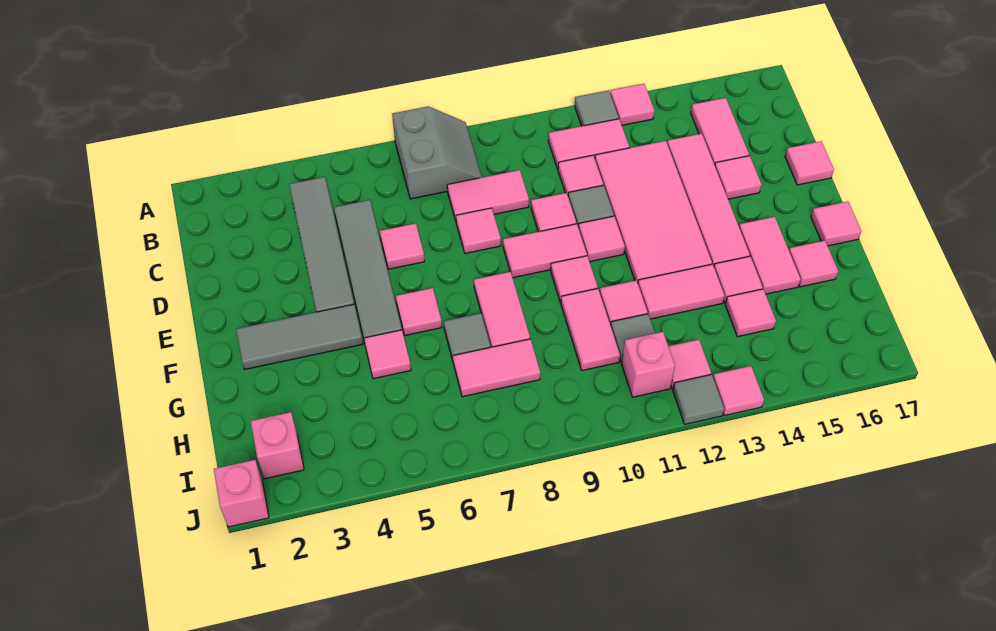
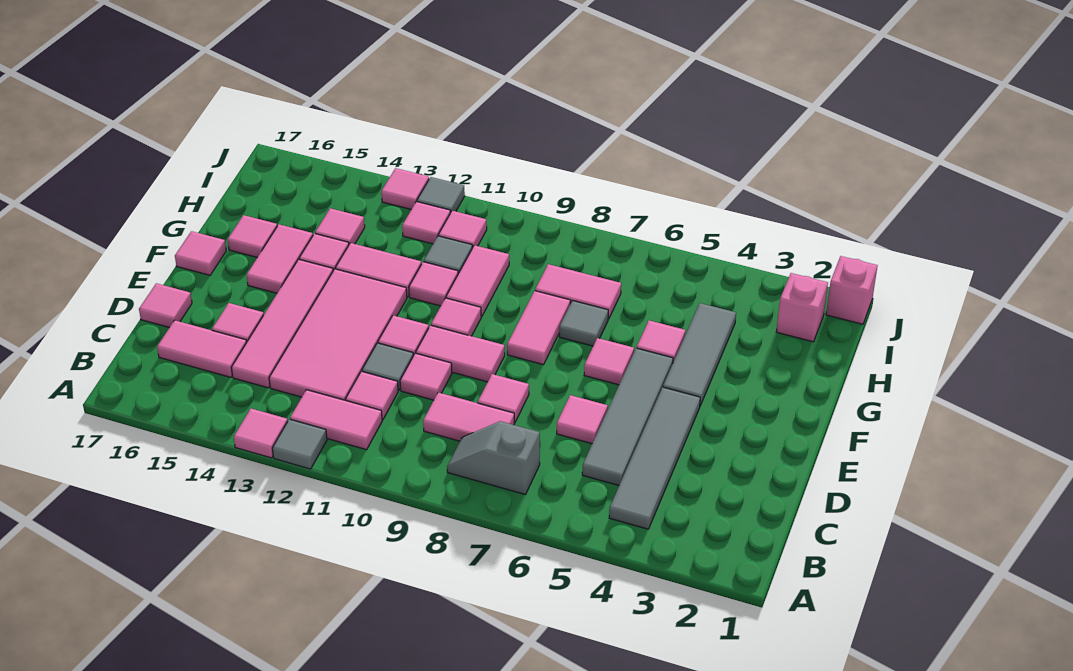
grey 2x2 slope [392,106,482,199] -> grey 1x2 slope [447,421,540,495]
pink 1x2 tile [691,98,749,165] -> pink 1x2 tile turned to [157,320,247,377]
grey 1x3 tile [236,304,363,369] -> grey 1x3 tile turned to [663,303,736,405]
pink 1x1 brick [621,332,675,397] -> pink 1x1 tile [438,211,487,248]

